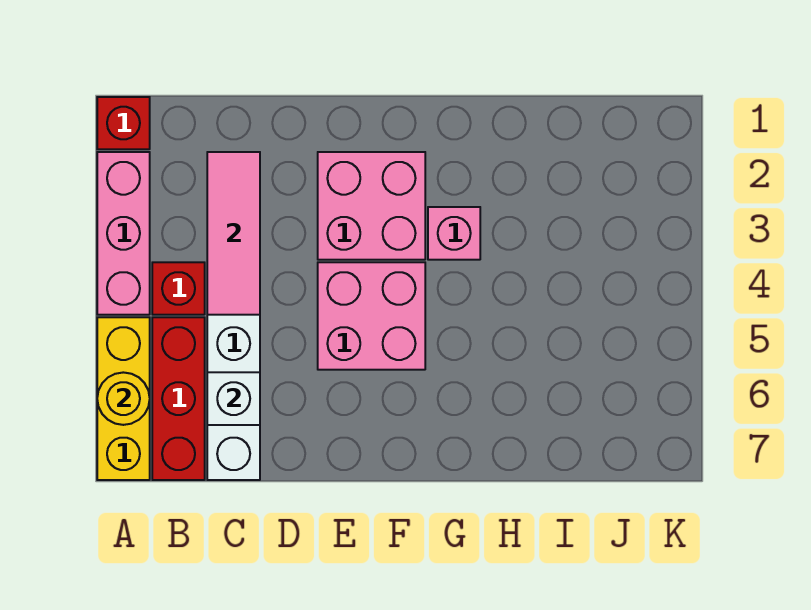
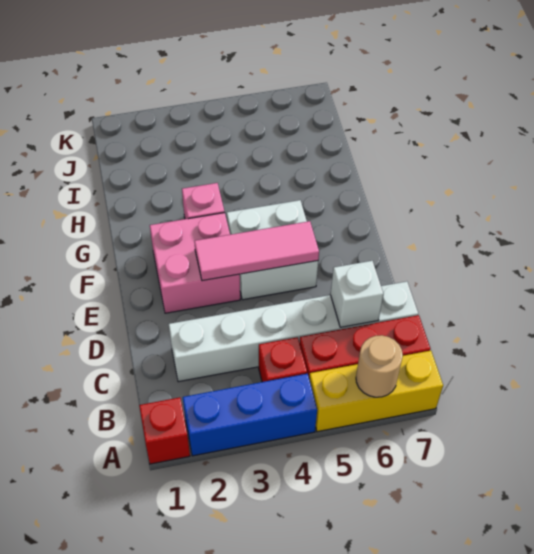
pink 1x3 brick [97,152,150,315] -> blue 1x3 brick [183,374,317,456]
yellow 1x1 round brick [97,372,150,425] -> tan 1x1 round brick [356,335,403,397]
pink 1x3 tile [207,152,260,315] -> pink 1x3 tile moved to [194,221,319,281]
pink 2x2 brick [318,262,425,370] -> white 2x2 brick [227,200,318,300]

